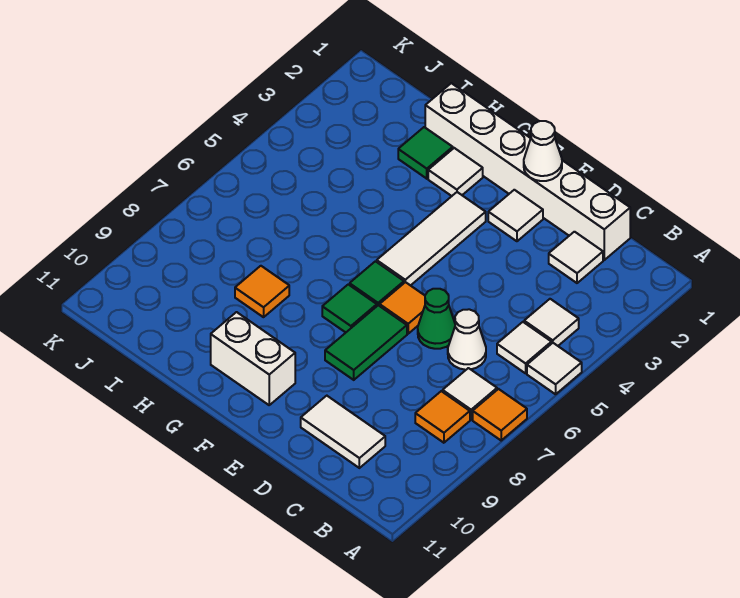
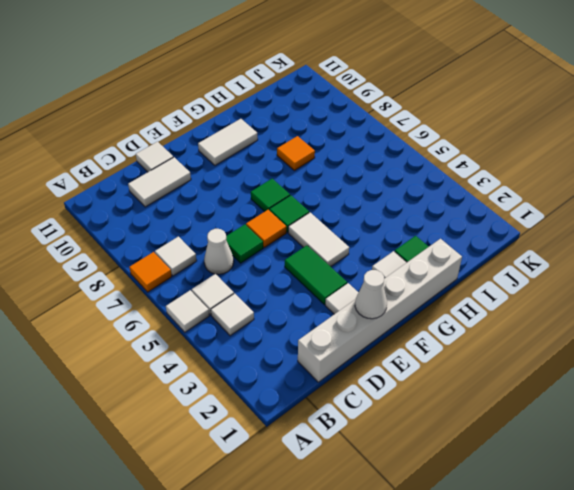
orange 1x1 tile [415,391,470,443] -> none
white 1x1 tile [549,232,603,283] -> white 1x1 tile moved to [136,142,173,172]
green 1x1 cone [418,289,455,349] -> green 1x1 tile [226,224,263,263]
green 1x2 tile [325,305,407,380] -> green 1x2 tile moved to [285,245,347,305]
white 1x3 tile [377,192,486,286] -> white 1x2 tile [288,213,349,267]
white 1x2 brick [211,312,295,405] -> white 1x2 tile [198,119,258,165]

